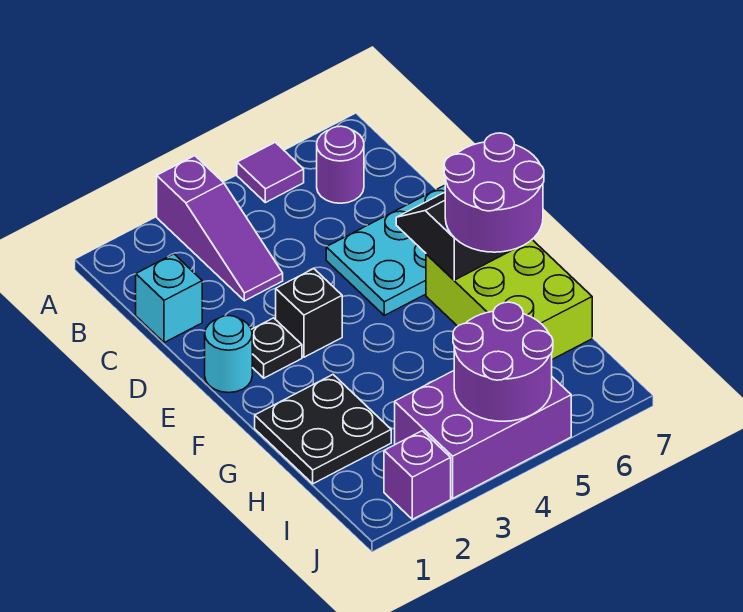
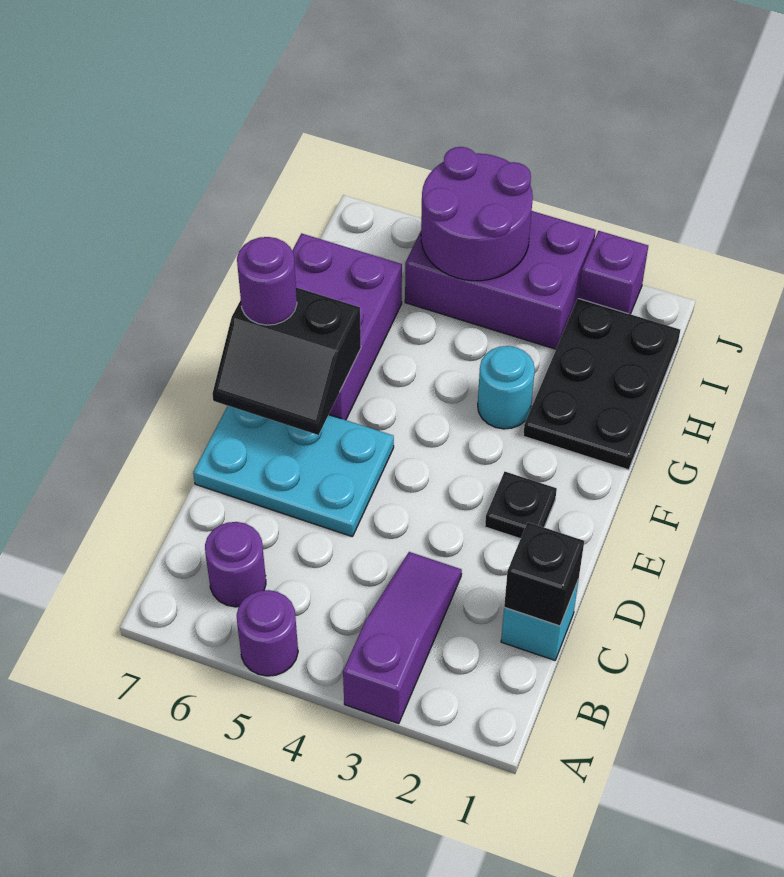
purple 1x1 tile [237,142,304,203] -> purple 1x1 round brick [237,590,298,676]
cyan 1x1 round brick [205,316,252,393] -> cyan 1x1 round brick moved to [478,346,535,429]
black 1x1 brick [276,269,342,357] -> black 1x1 brick moved to [504,522,584,626]
lime 2x3 brick [426,240,592,359] -> purple 2x3 brick [292,233,402,420]
purple 2x2 round brick [444,133,544,252] -> purple 1x1 round brick [237,237,297,325]
black 2x2 plate [255,375,391,484] -> black 2x3 plate [523,299,680,470]

